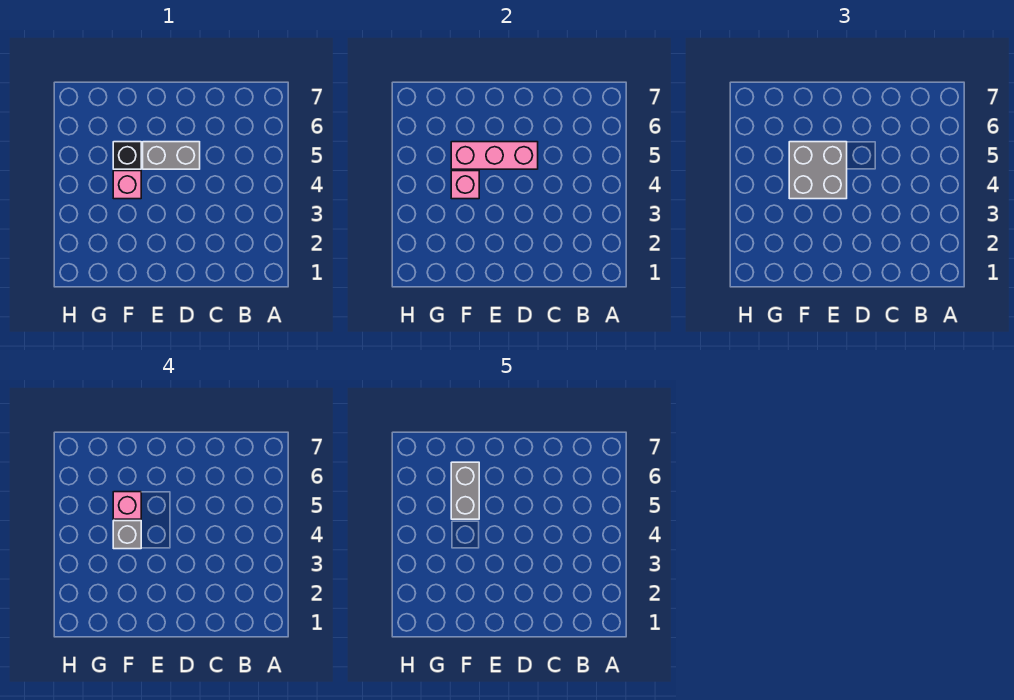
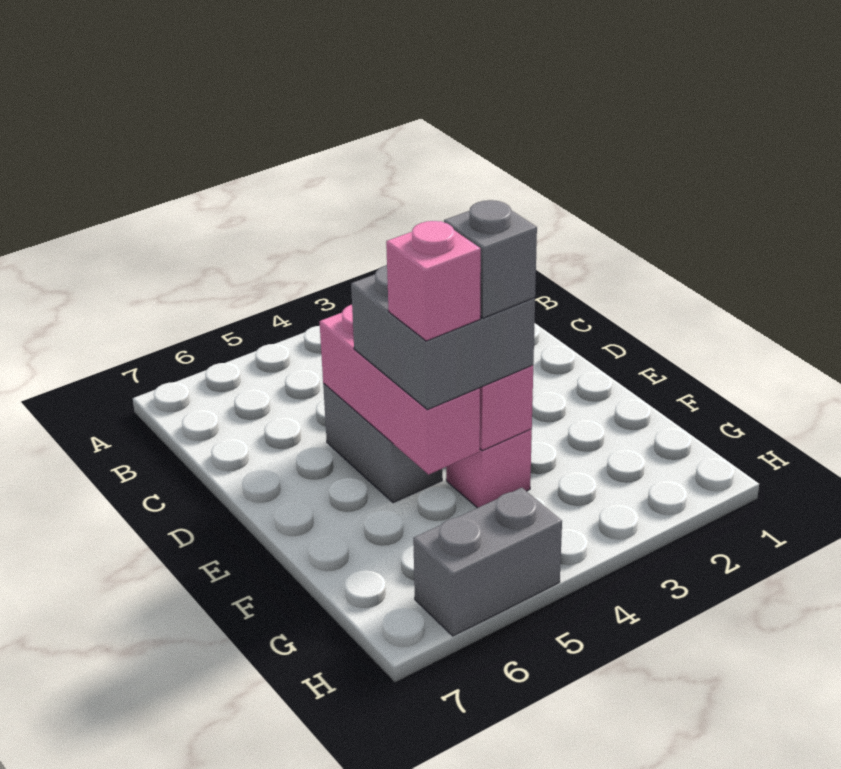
black 1x1 brick [113,142,141,169] -> none
grey 1x2 brick [451,462,479,519] -> grey 1x2 brick moved to [413,488,562,636]

